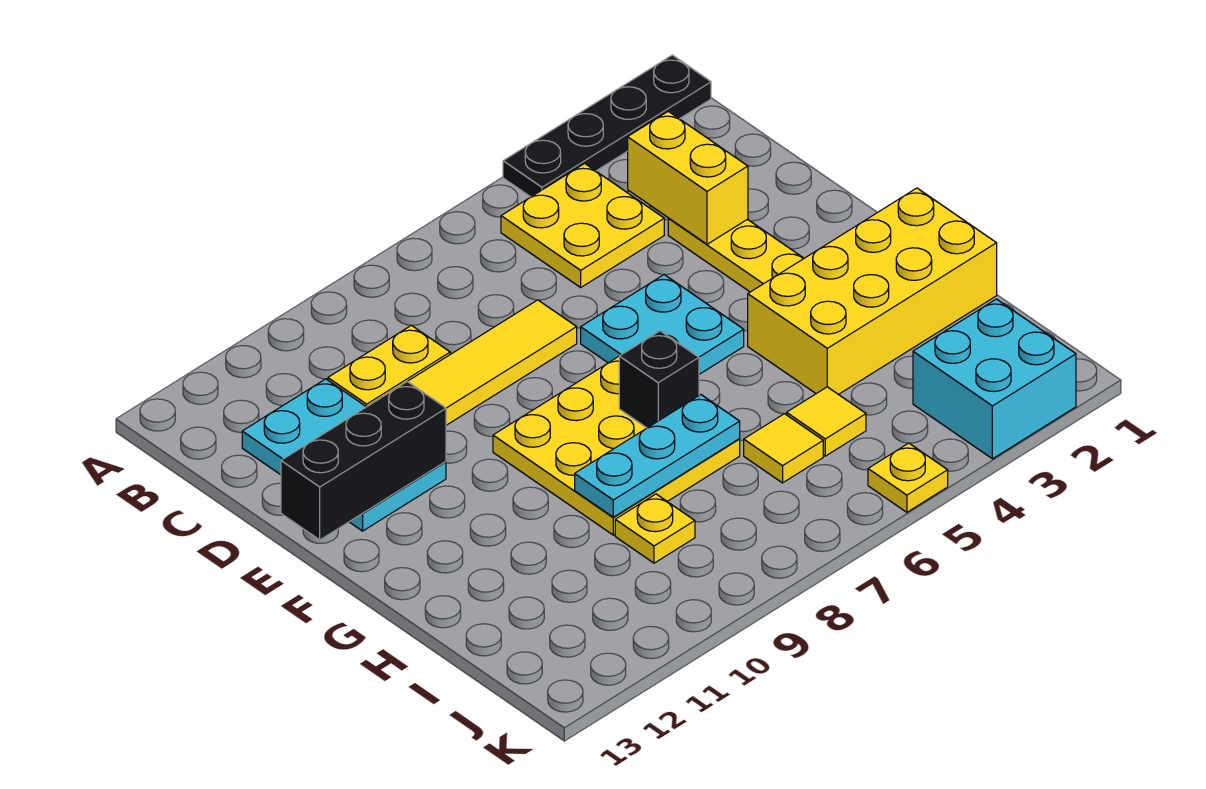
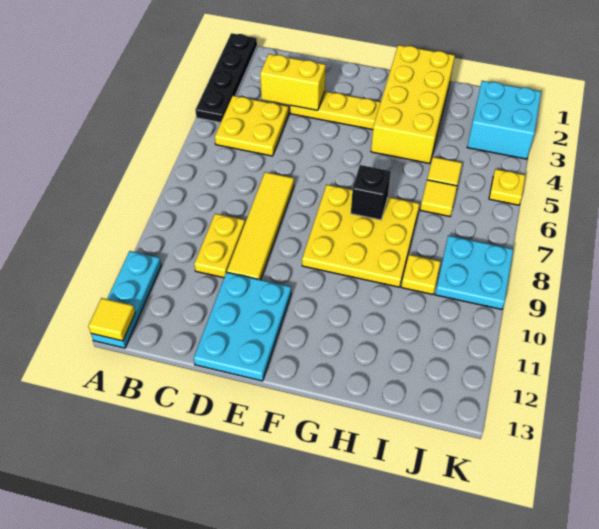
none -> yellow 1x1 tile [88,298,135,341]
cyan 2x3 plate [242,379,446,531] -> cyan 2x3 plate turned to [194,272,291,381]
cyan 2x2 plate [581,275,744,374] -> cyan 2x2 plate moved to [435,235,513,309]
black 1x3 brick [281,382,446,540] -> none
cyan 1x3 plate [575,395,740,517] -> cyan 1x3 plate moved to [91,251,161,348]

